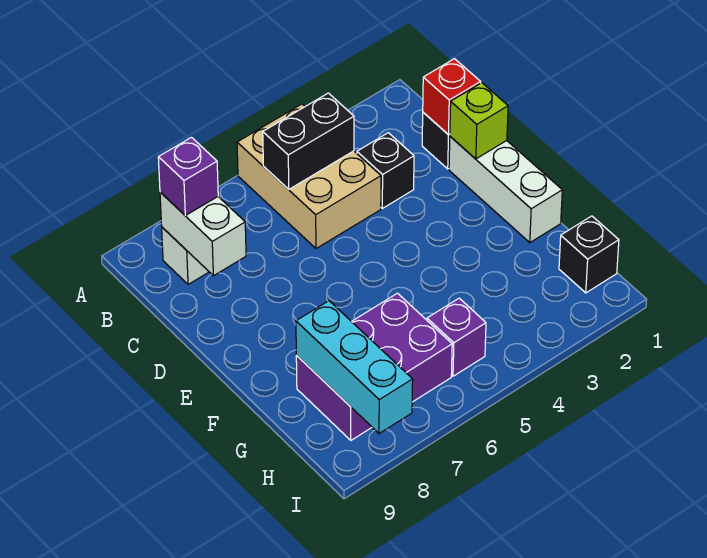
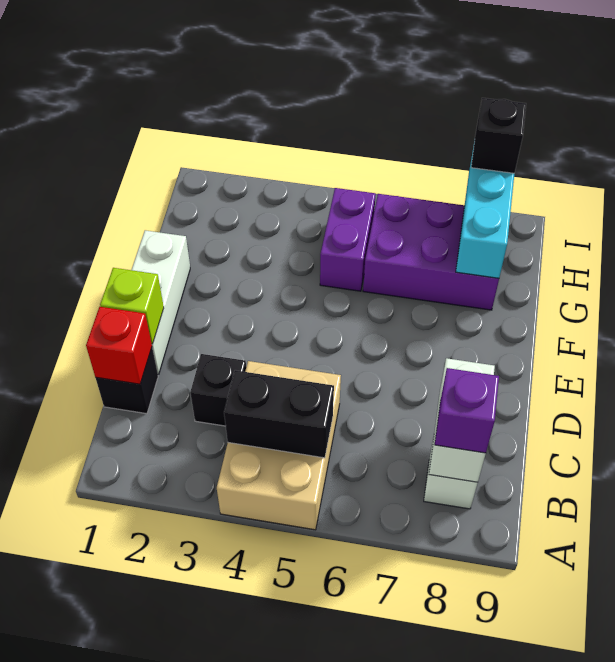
black 1x1 brick [559,216,619,293] -> black 1x1 brick moved to [471,98,526,173]
purple 1x1 brick [427,298,486,376] -> purple 1x2 brick [320,188,376,291]

